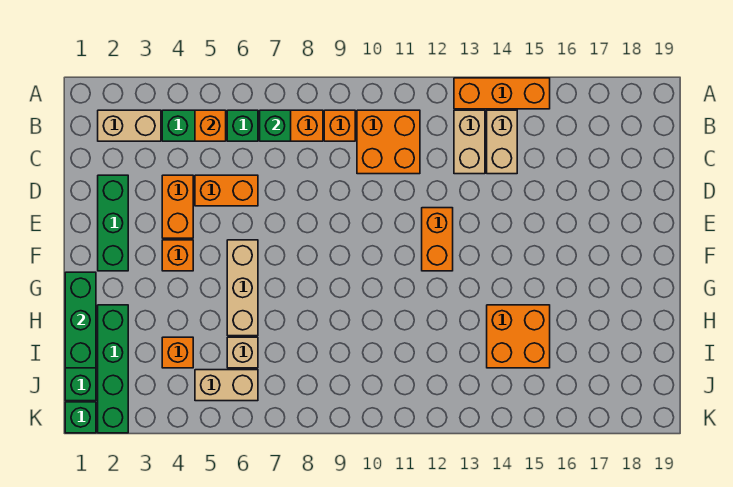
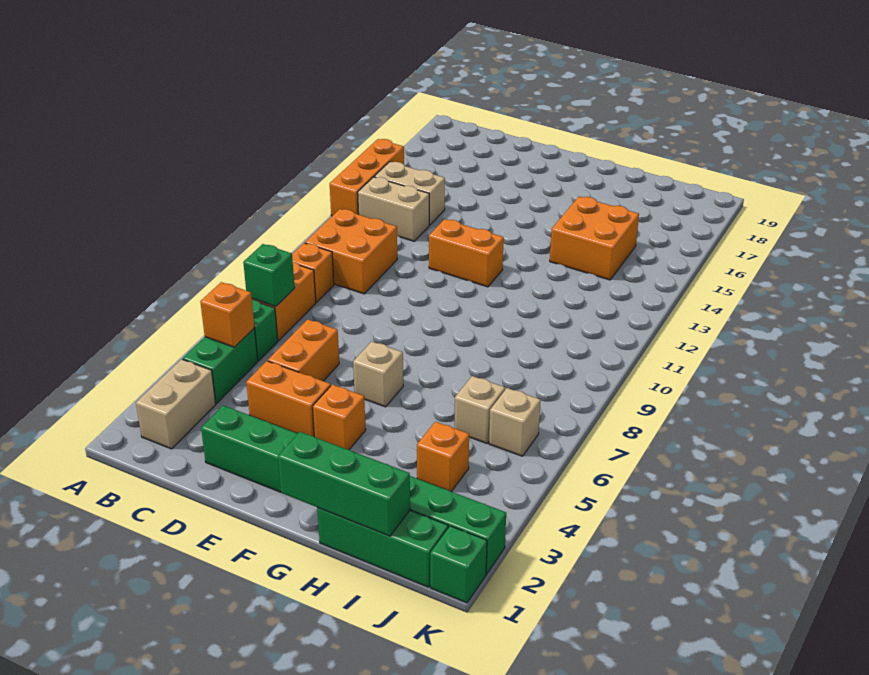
tan 1x3 brick [227,240,258,336] -> tan 1x1 brick [353,341,403,407]
tan 1x2 brick [195,370,258,401] -> tan 1x1 brick [489,388,541,456]

